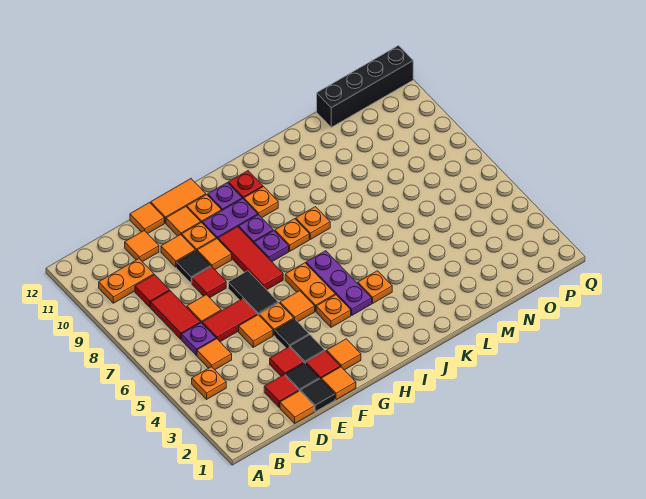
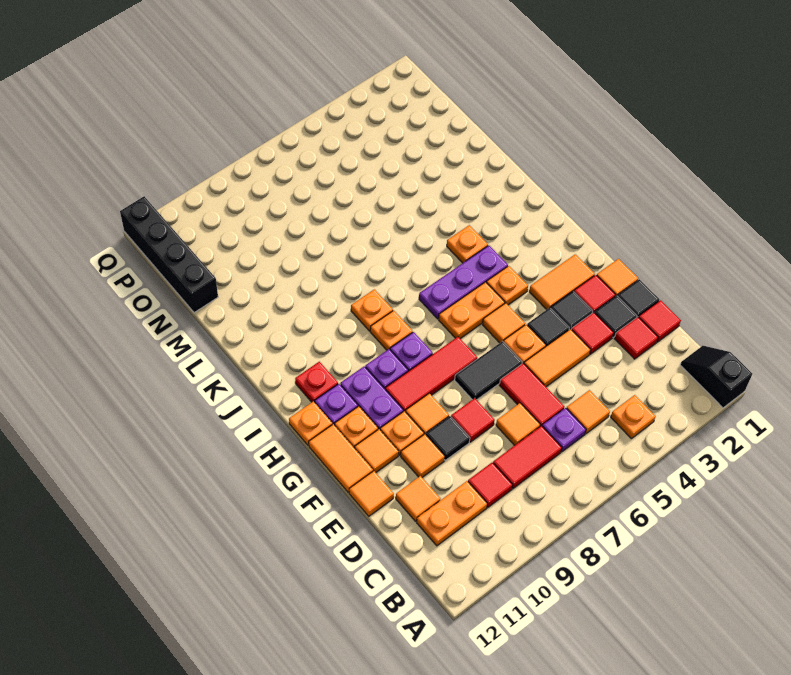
none -> black 1x2 slope [680,346,752,408]
orange 1x2 plate [99,259,154,303] -> orange 1x2 plate turned to [417,481,487,546]
orange 1x1 tile [280,391,314,423] -> red 1x1 tile [639,300,681,342]
orange 1x1 tile [239,315,273,347] -> orange 1x2 tile [524,329,591,387]
orange 1x1 tile [327,339,361,370] -> orange 1x2 tile [529,254,595,310]
orange 1x1 plate [244,187,278,218] -> orange 1x1 plate moved to [289,402,332,445]

